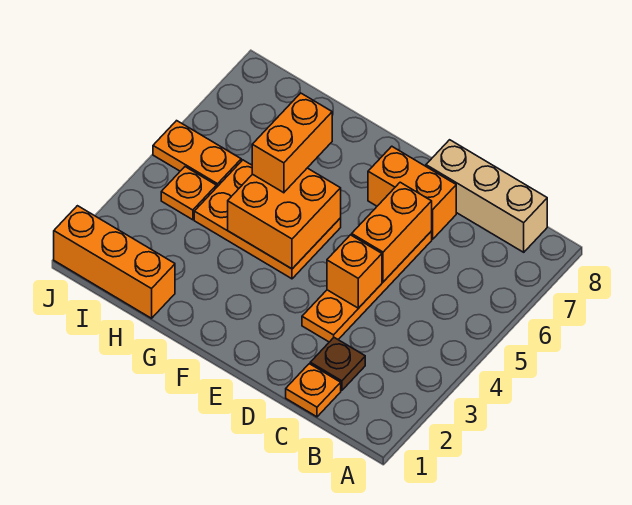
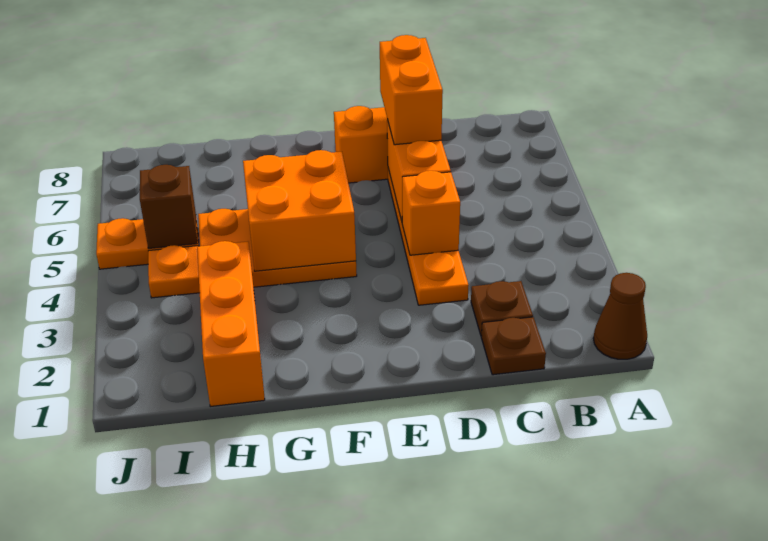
none -> brown 1x1 cone [593,273,647,359]
tan 1x3 brick [426,140,547,252] -> none
orange 1x1 plate [286,364,341,417] -> brown 1x1 plate [481,317,546,375]
orange 1x2 brick [252,93,332,193] -> orange 1x2 brick moved to [380,35,443,145]
orange 1x3 brick [54,206,175,318] -> orange 1x3 brick turned to [197,241,265,406]
none -> brown 1x1 brick [140,165,197,248]

